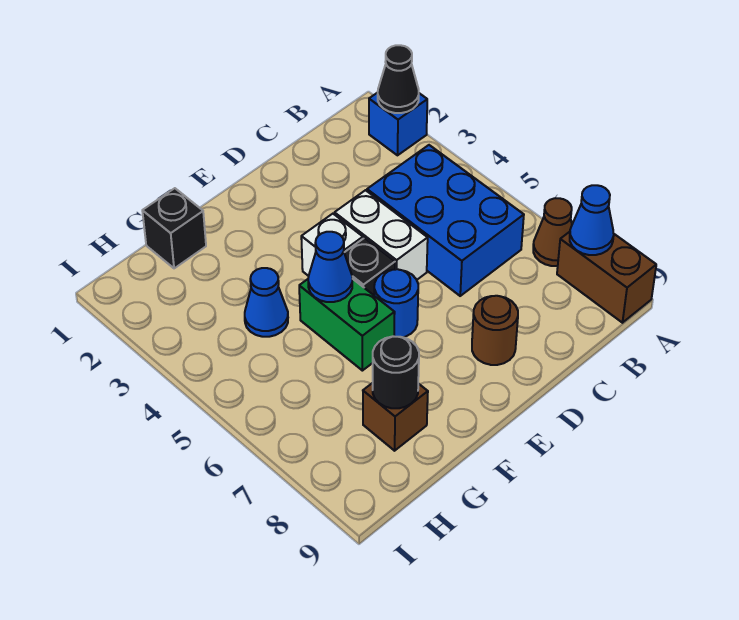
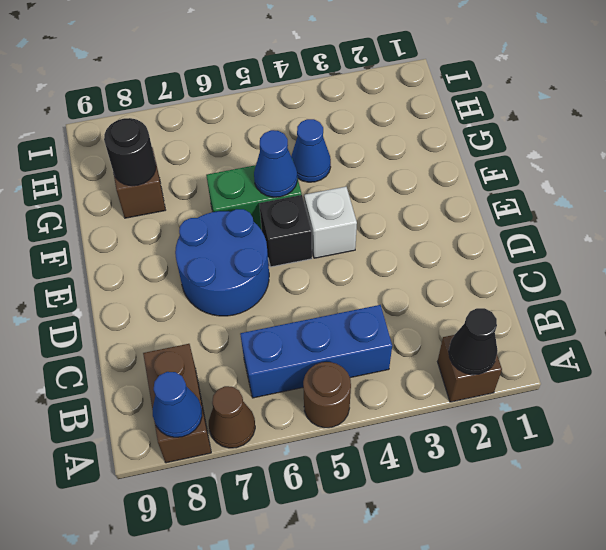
blue 1x1 brick [369,93,427,155] -> brown 1x1 brick [438,335,502,402]
brown 1x2 brick [557,232,656,323] -> brown 1x2 brick turned to [143,344,211,463]
blue 2x3 brick [367,145,524,296] -> blue 1x3 brick [240,305,392,398]
white 1x2 brick [335,190,428,280] -> none
brown 1x1 round brick [472,296,518,365] -> brown 1x1 round brick moved to [303,362,351,428]
blue 1x1 round brick [374,269,418,337] -> blue 2x2 round brick [175,209,269,316]
black 1x1 brick [142,188,206,268] -> none

